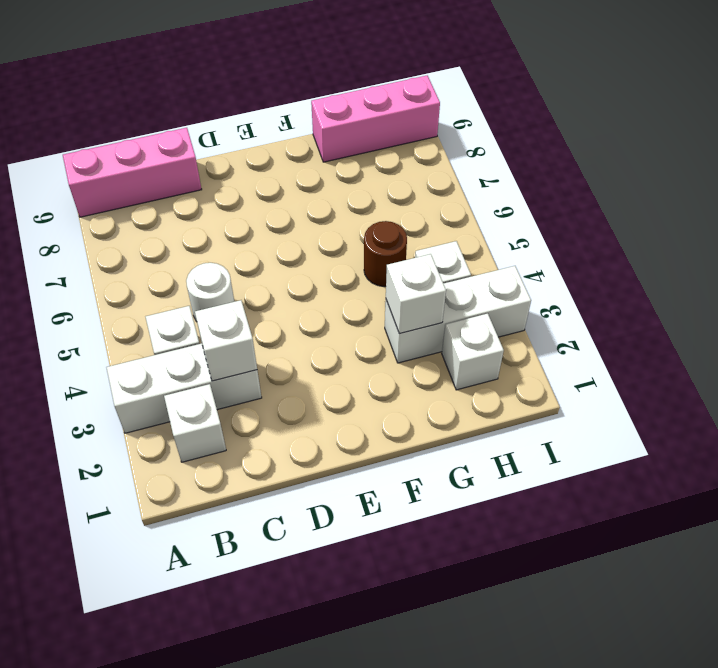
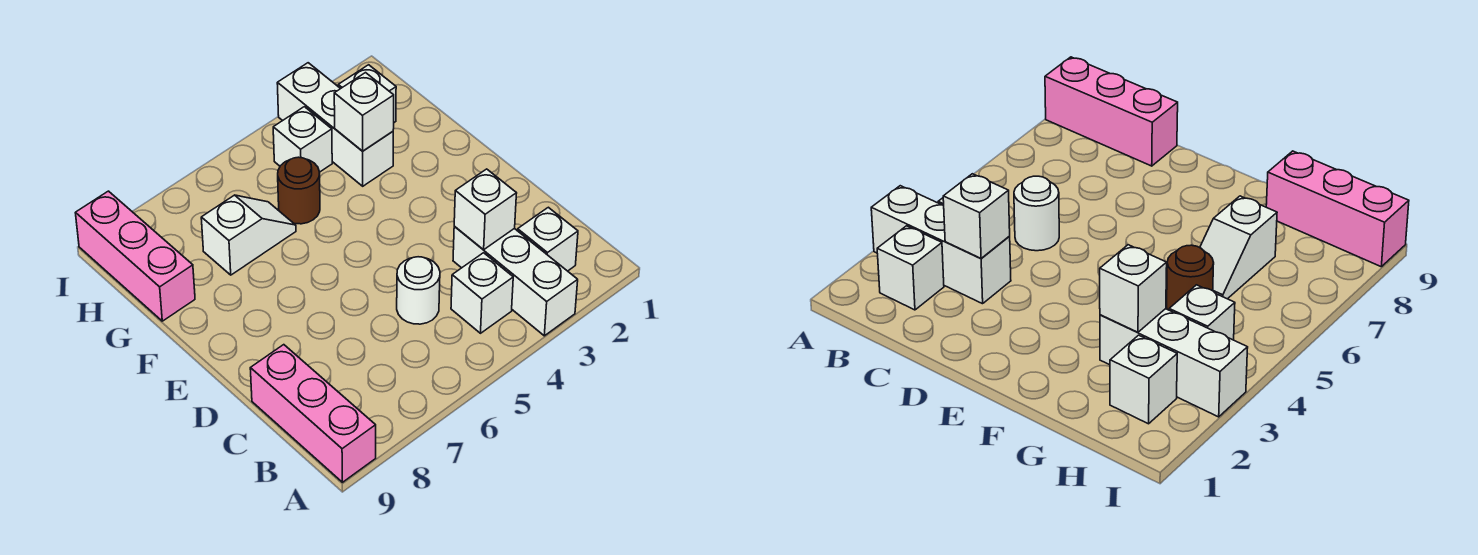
none -> white 1x2 slope [201,195,296,275]

